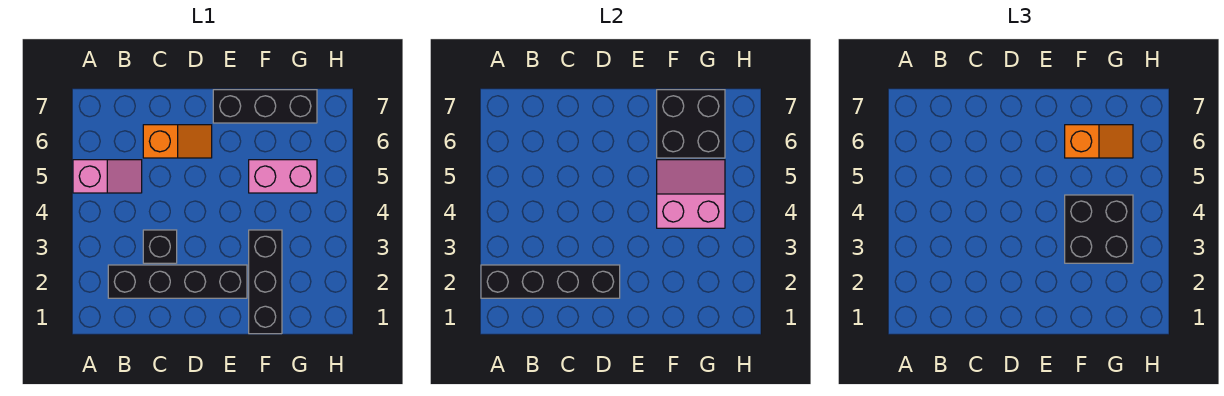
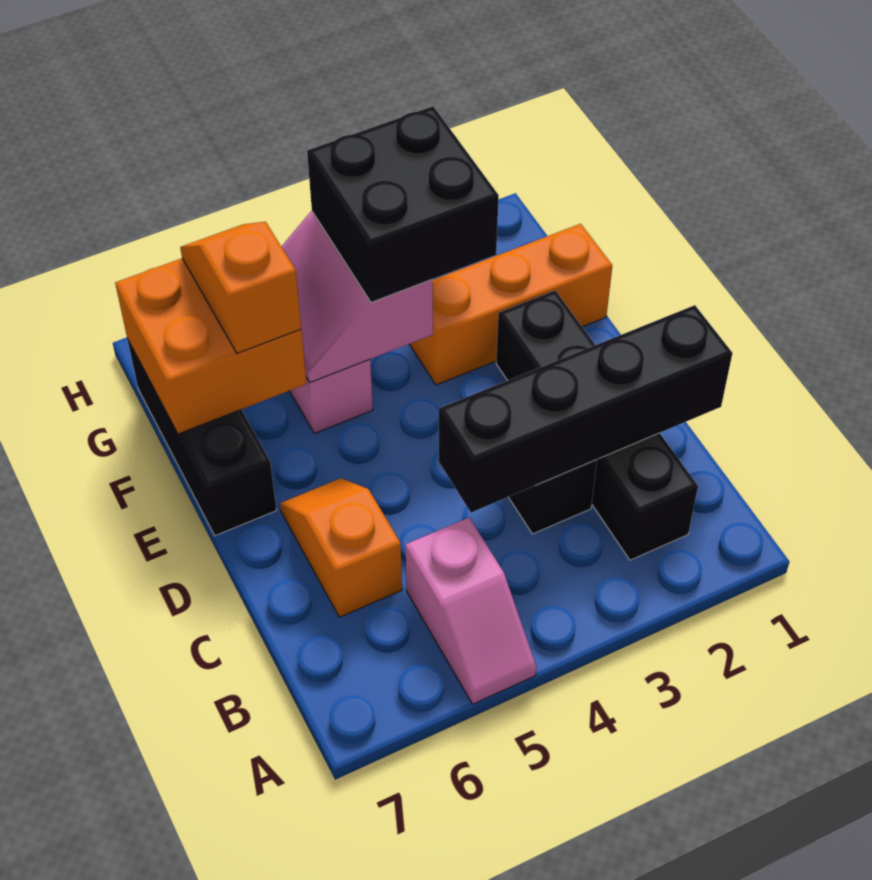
black 1x4 brick [481,265,620,298] -> black 1x4 brick turned to [439,305,732,513]
pink 1x2 slope [73,160,142,193] -> pink 1x2 slope turned to [406,518,536,704]
black 1x3 brick [249,230,282,334] -> orange 1x3 brick [409,224,612,385]
black 2x2 brick [657,90,725,158] -> orange 2x2 brick [115,258,307,434]

